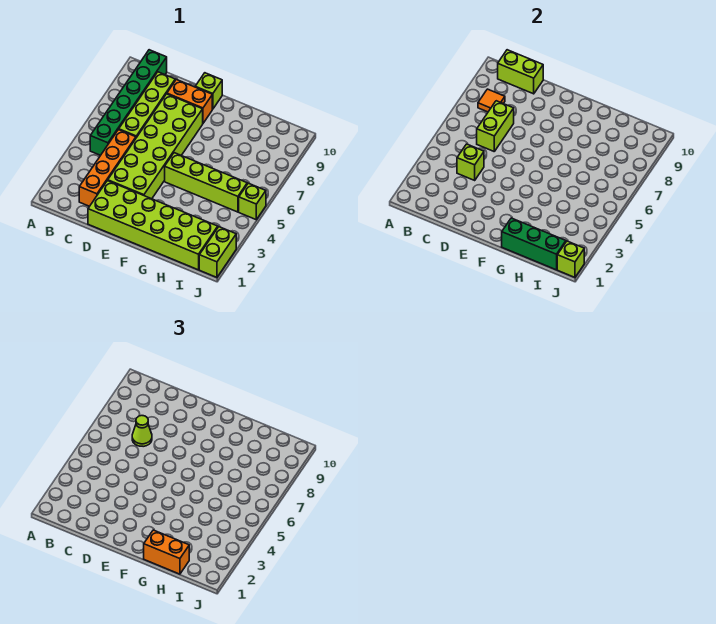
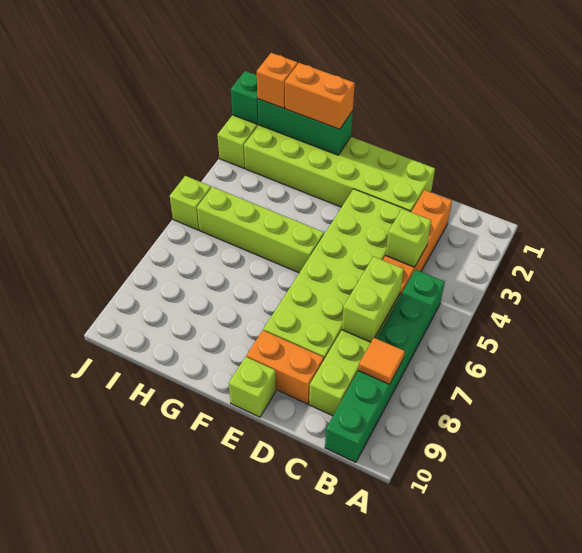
lime 1x2 brick [498,50,543,94] -> none
lime 1x1 cone [132,416,152,447] -> none
none -> orange 1x1 brick [257,53,298,108]
lime 1x1 brick [557,241,584,277] -> green 1x1 brick [231,71,258,124]

